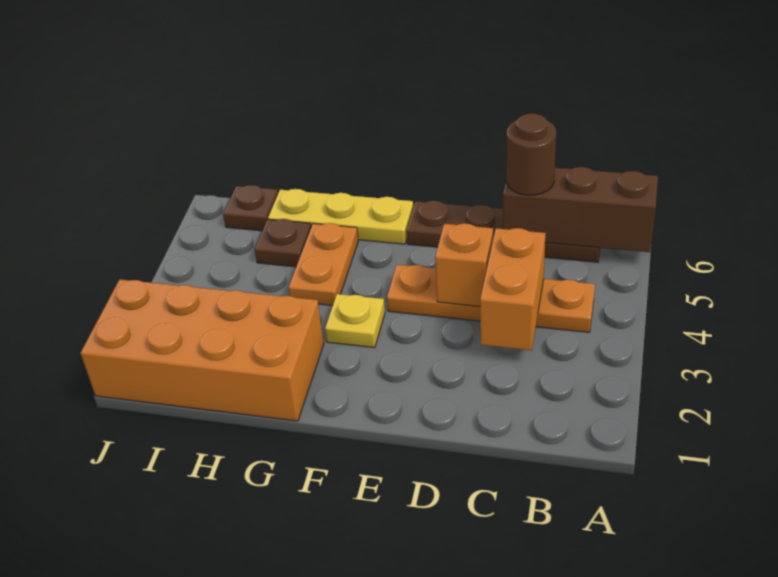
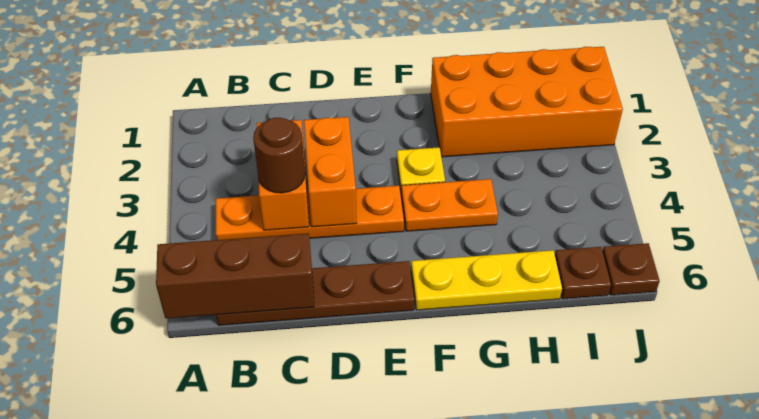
brown 1x1 round brick [506,113,556,195] -> brown 1x1 round brick moved to [253,118,305,193]
orange 1x1 brick [435,223,493,306] -> orange 1x2 brick [304,117,357,227]
orange 1x2 plate [288,223,358,306] -> orange 1x2 plate turned to [401,179,498,231]
brown 1x1 plate [255,219,311,267] -> brown 1x1 plate moved to [602,243,660,295]

